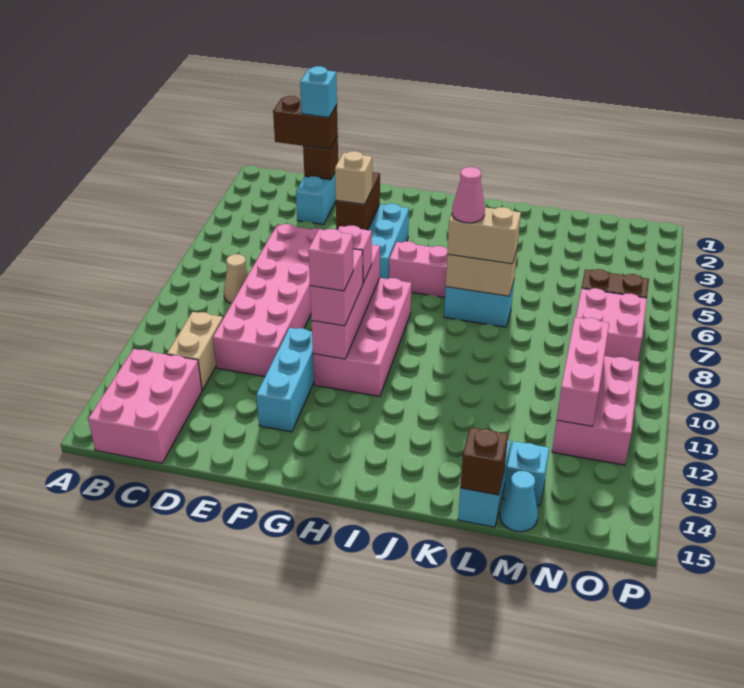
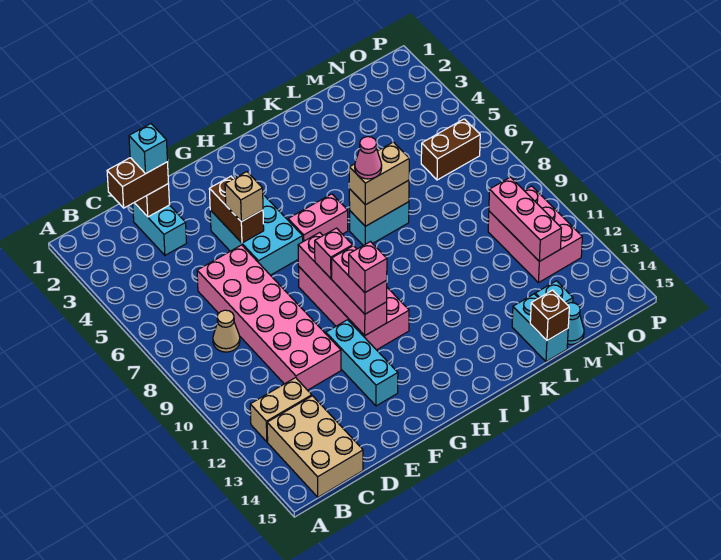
pink 2x3 brick [88,349,202,463] -> tan 2x3 brick [267,396,363,497]
tan 1x2 brick [167,312,223,390] -> tan 1x2 brick turned to [250,378,312,442]
pink 2x2 brick [576,288,647,361] -> none

